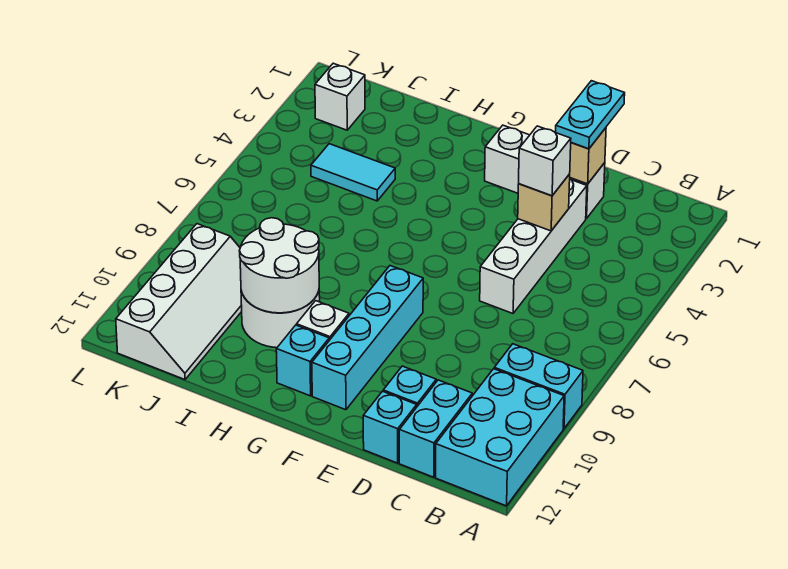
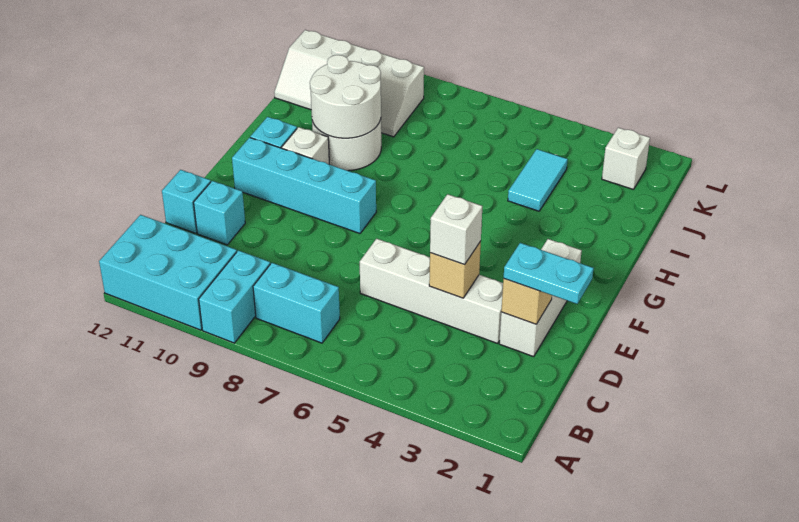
cyan 1x2 brick [399,380,472,477] -> cyan 1x2 brick moved to [253,263,340,343]

